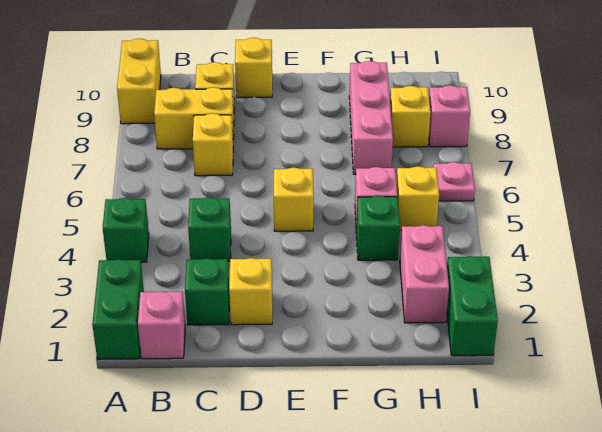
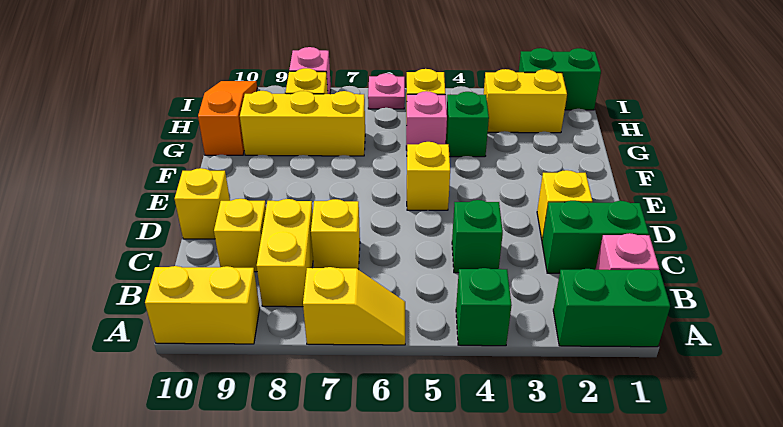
none -> yellow 1x2 slope [303,267,405,345]
green 1x1 brick [185,258,230,325] -> green 1x2 brick [542,201,649,273]
pink 1x3 brick [349,61,393,174] -> yellow 1x3 brick [240,91,365,156]
none -> orange 1x3 slope [198,81,257,155]
pink 1x2 brick [400,225,449,323] -> yellow 1x2 brick [484,69,567,133]

